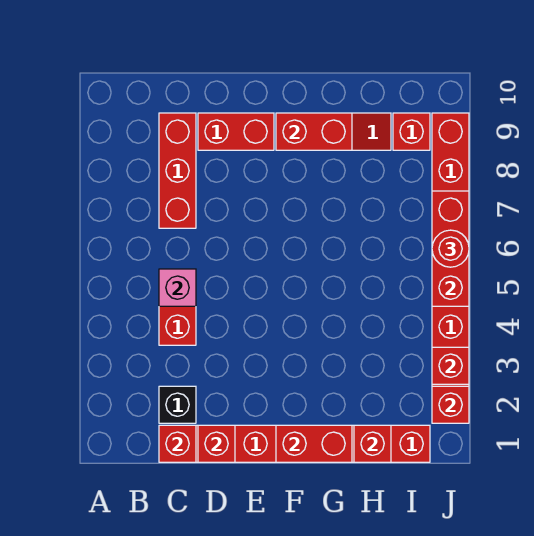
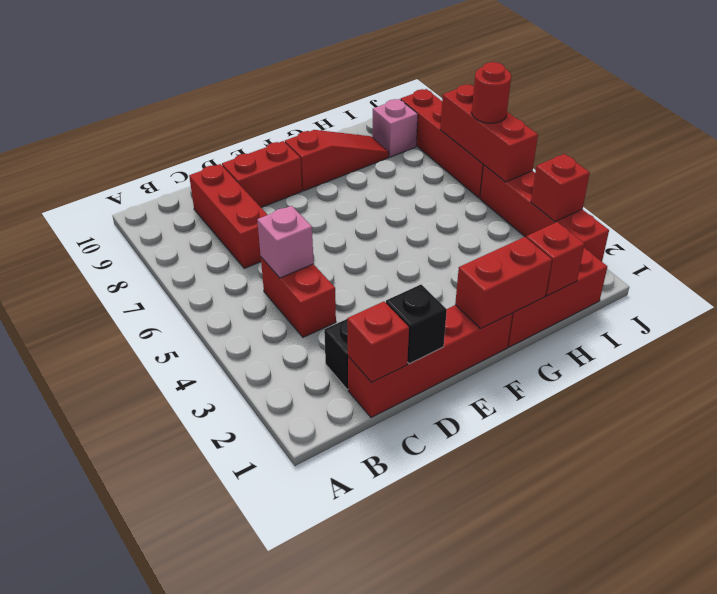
red 1x1 brick [198,425,235,462] -> black 1x1 brick [386,285,447,364]
red 1x2 brick [276,113,352,150] -> none
red 1x1 brick [393,113,430,150] -> pink 1x1 brick [372,99,418,157]
red 1x1 brick [432,386,469,423] -> none

